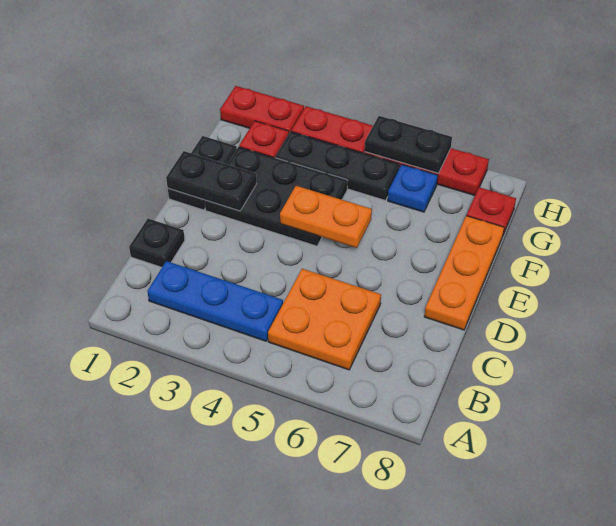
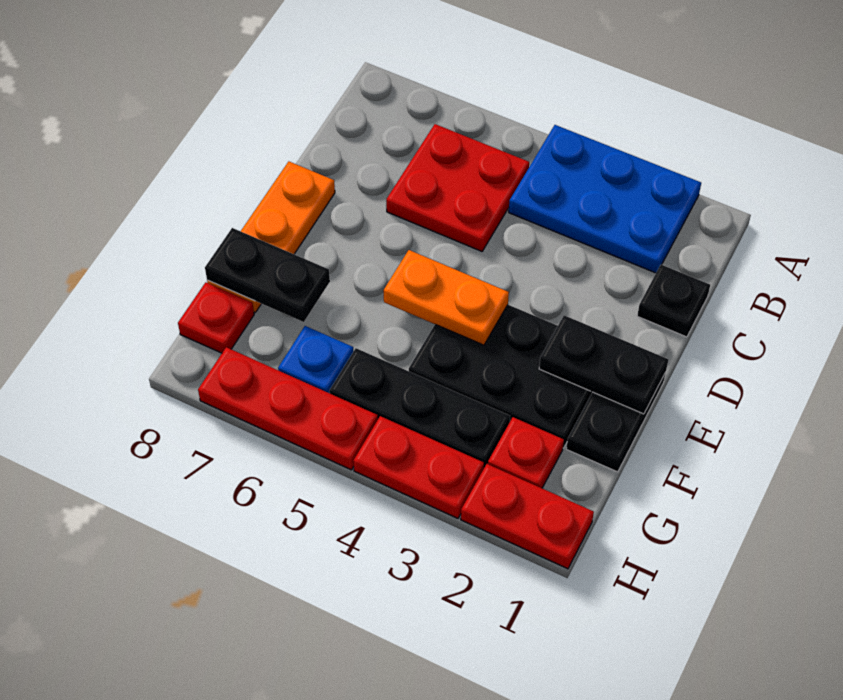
blue 1x3 plate [147,261,283,341] -> blue 2x3 plate [509,125,701,273]
orange 2x2 plate [268,269,381,370] -> red 2x2 plate [386,124,529,251]
black 1x2 plate [365,116,452,173] -> black 1x2 plate moved to [205,228,330,322]

